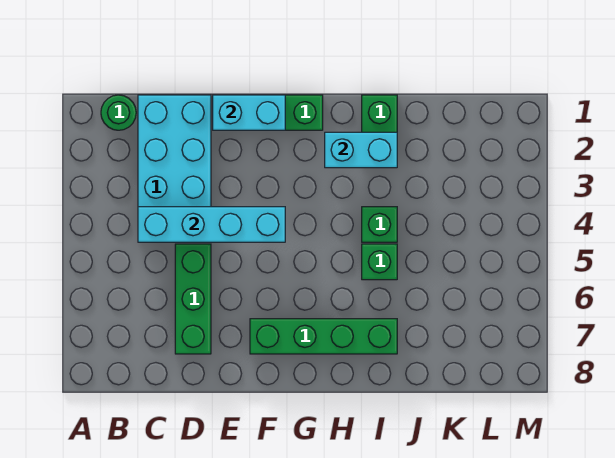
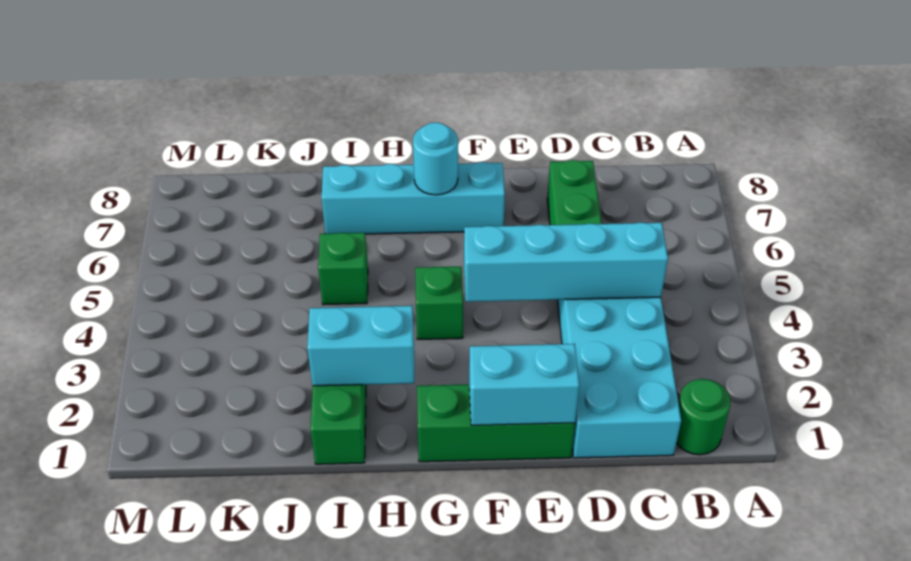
green 1x4 brick [250,319,397,354] -> cyan 1x4 brick [322,162,505,234]
none -> cyan 1x1 round brick [413,123,458,195]
green 1x1 brick [362,207,397,242] -> green 1x1 brick moved to [415,267,463,339]

